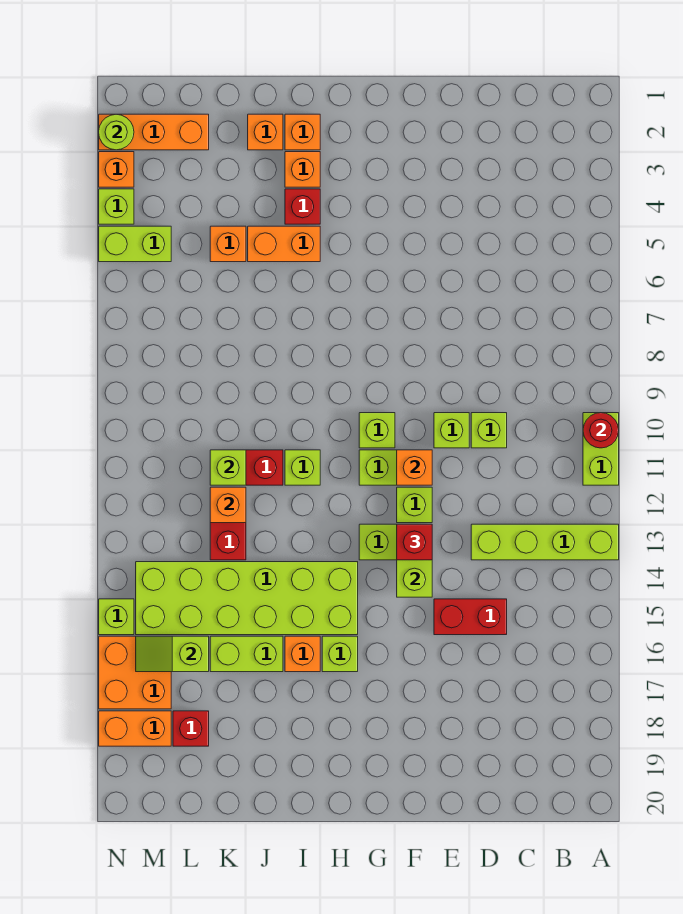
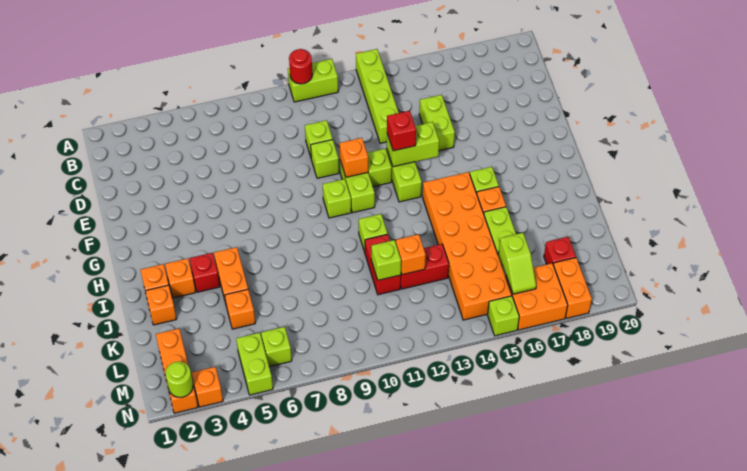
red 1x2 brick [434,599,507,635] -> lime 1x2 brick [419,95,455,151]
lime 2x6 brick [136,562,358,635] -> orange 2x6 brick [423,172,512,320]
lime 1x1 brick [99,189,134,224] -> lime 1x1 brick moved to [261,327,292,367]

